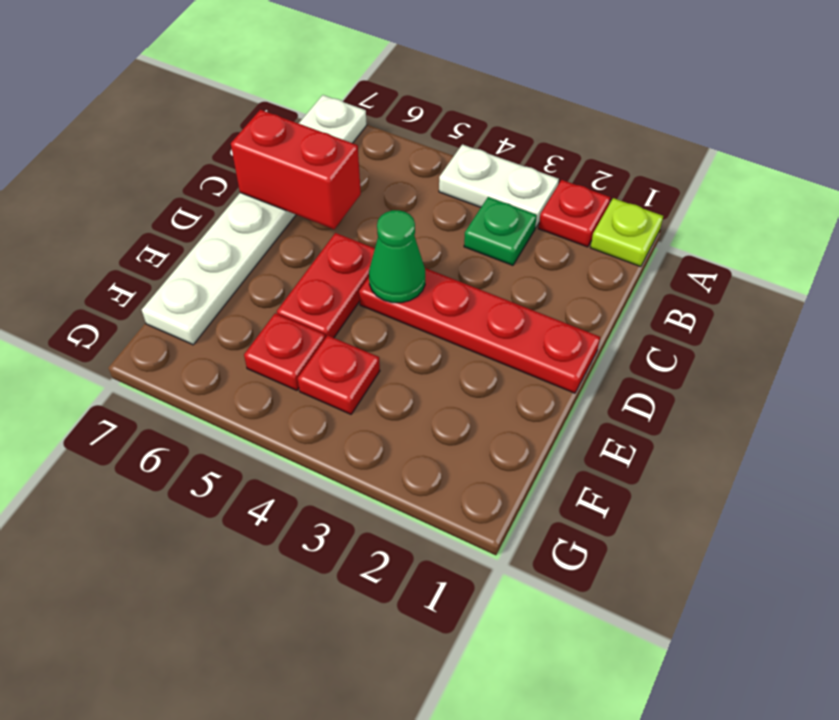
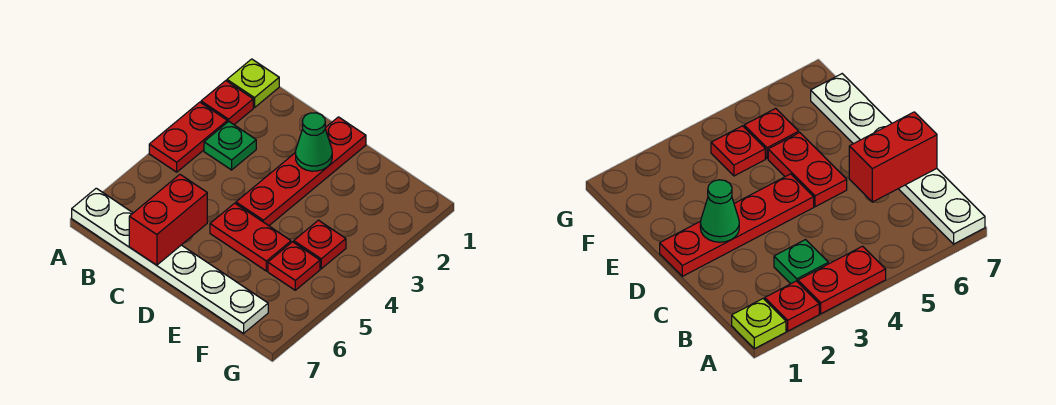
white 1x2 plate [439,144,559,228] -> red 1x2 plate [149,102,227,172]
green 1x1 cone [369,210,425,303] -> green 1x1 cone moved to [296,113,332,171]

